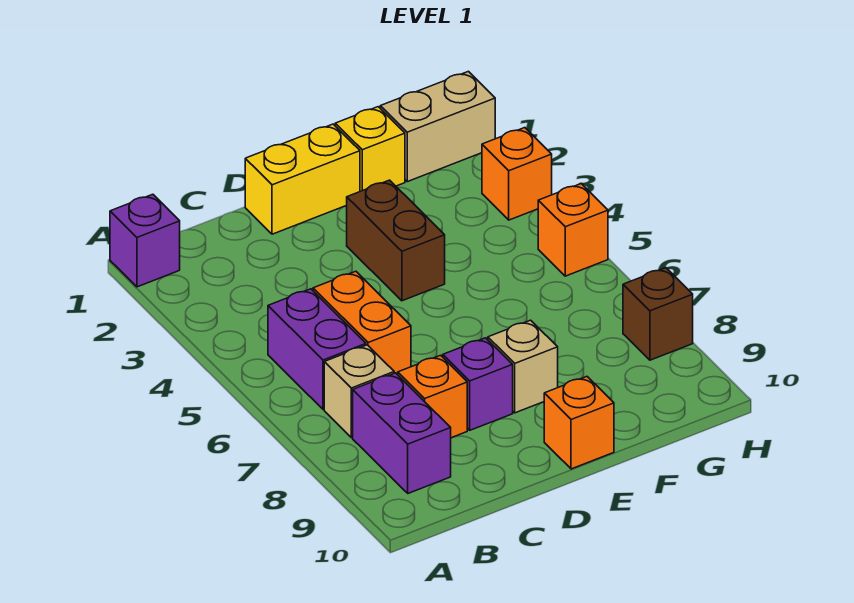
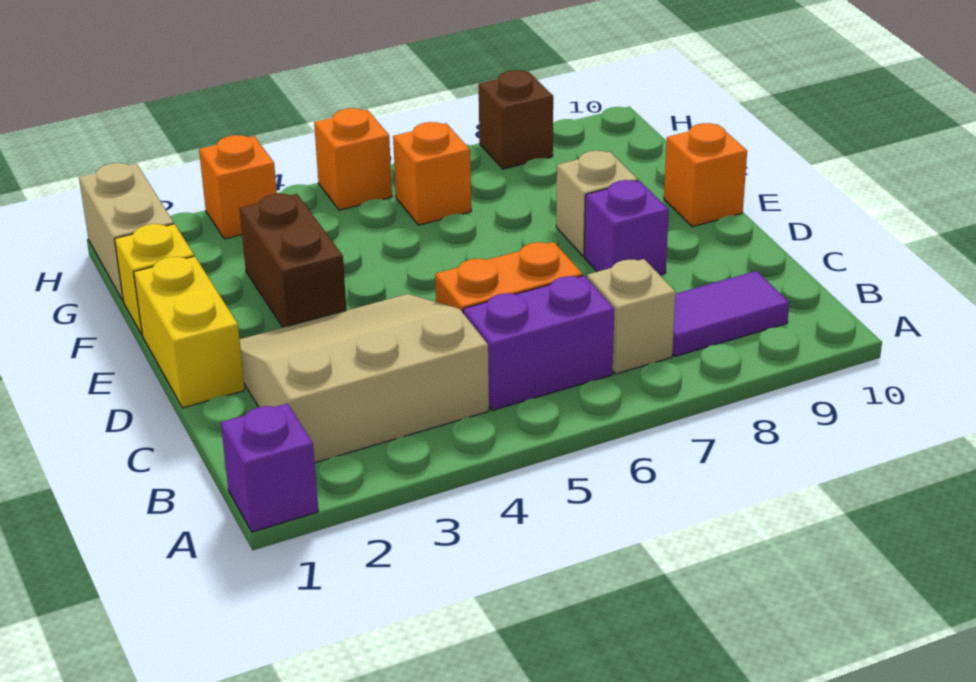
none -> tan 3x3 slope [240,294,489,463]
purple 1x2 brick [353,373,451,493] -> purple 1x2 tile [672,271,789,356]
orange 1x1 brick [398,355,467,438] -> orange 1x1 brick moved to [393,122,471,225]
brown 1x2 brick [347,180,445,301] -> brown 1x2 brick turned to [240,194,346,327]

